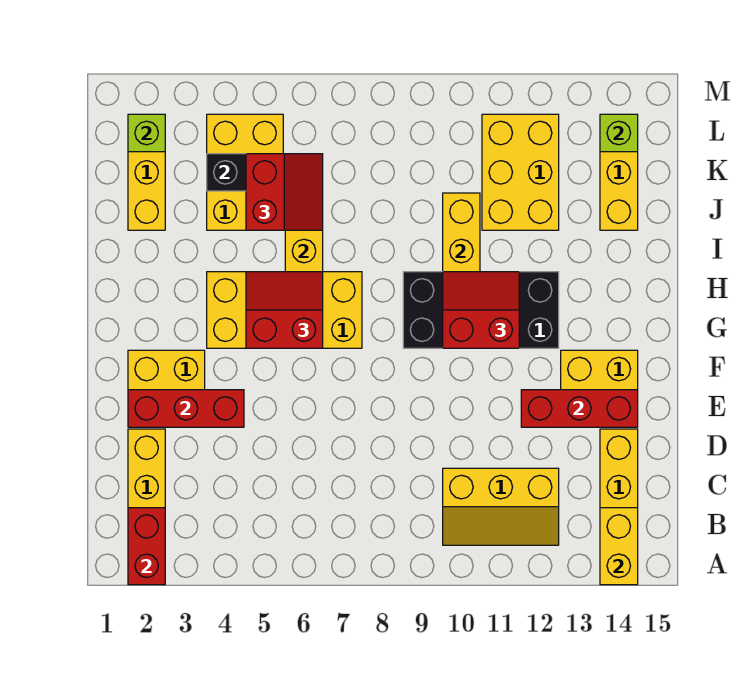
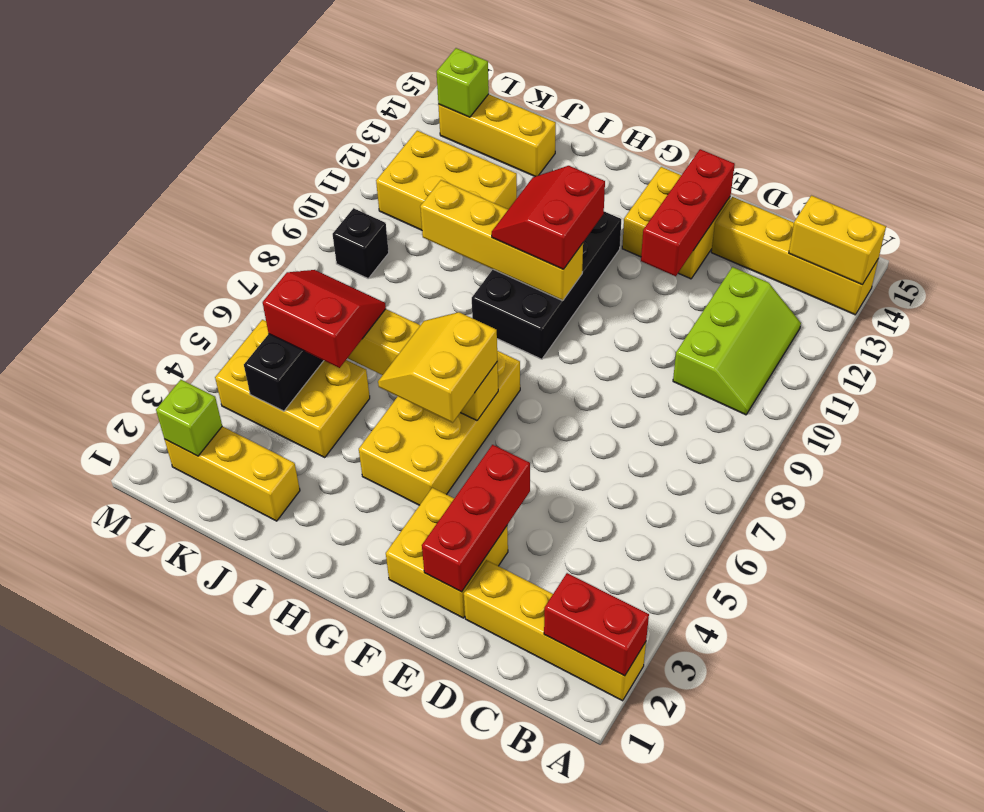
yellow 2x3 slope [443,468,559,545] -> lime 2x3 slope [673,267,801,415]
red 2x2 slope [246,272,323,348] -> yellow 2x2 slope [378,312,497,423]
none -> black 1x1 brick [333,208,389,278]

